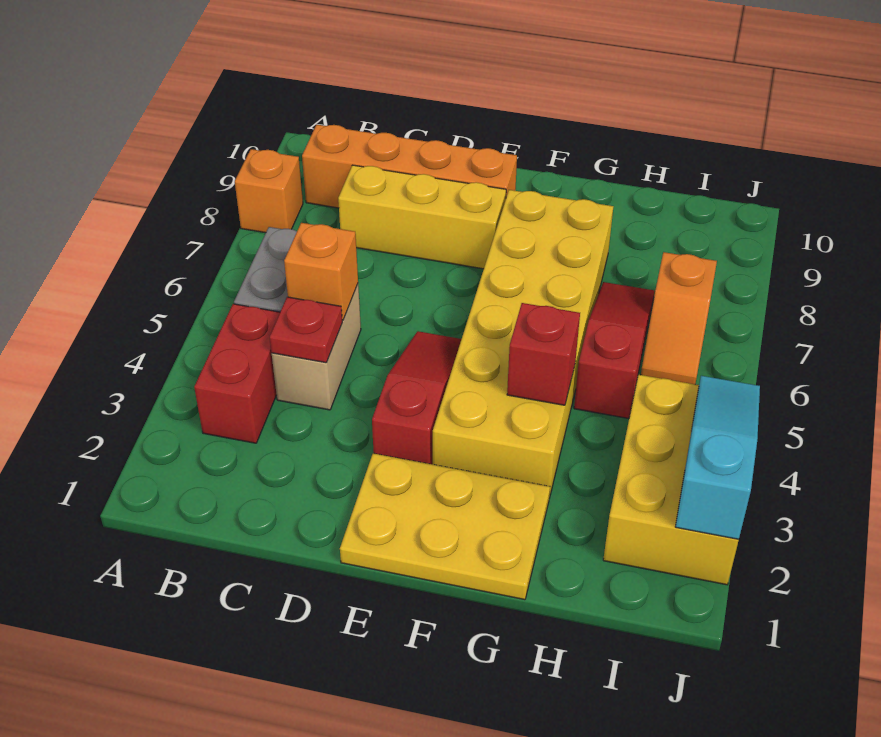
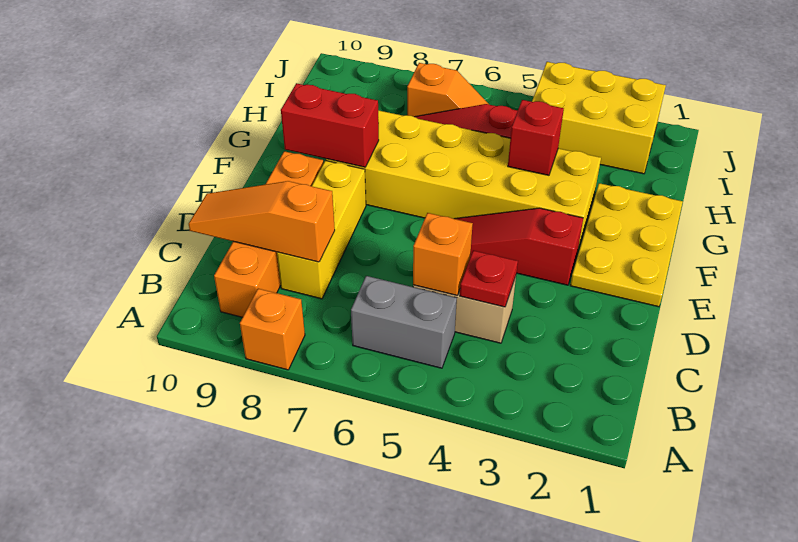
red 1x2 brick [194,304,280,443] -> red 1x2 brick moved to [281,83,379,167]
none -> orange 1x3 slope [189,181,335,262]
cyan 1x3 slope [675,376,760,540] -> none

